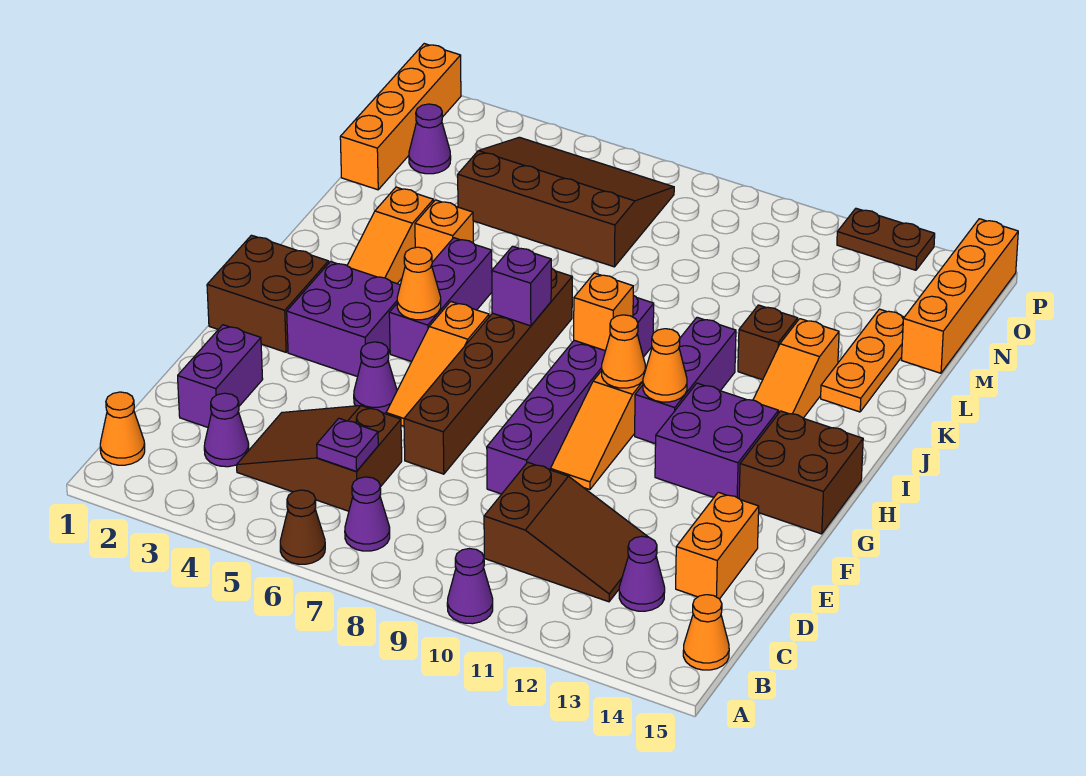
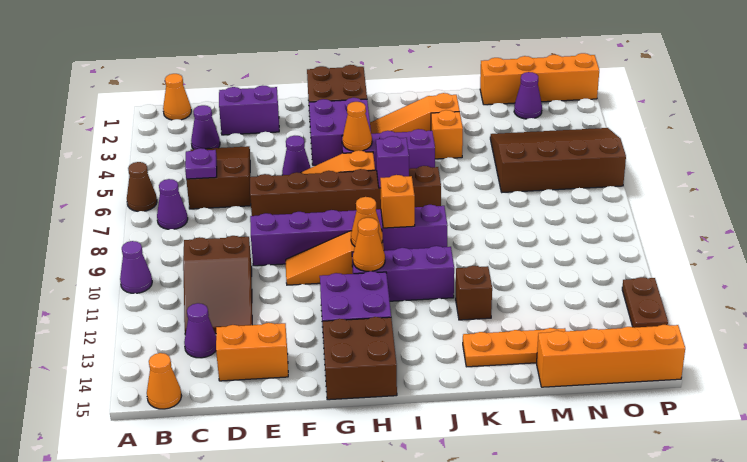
orange 1x3 slope [753,319,839,418] -> none
brown 3x4 slope [458,137,674,267] -> brown 3x4 slope turned to [490,128,626,192]

